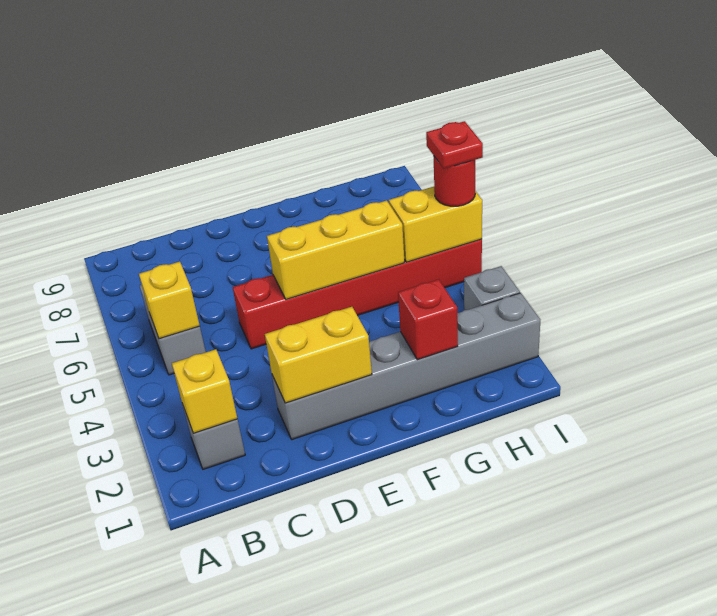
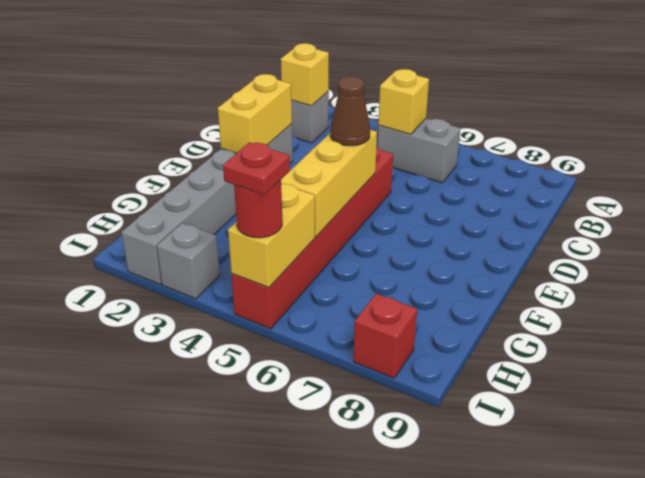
none -> brown 1x1 cone [330,76,370,146]
red 1x1 brick [398,279,458,360] -> red 1x1 brick moved to [354,294,417,378]

